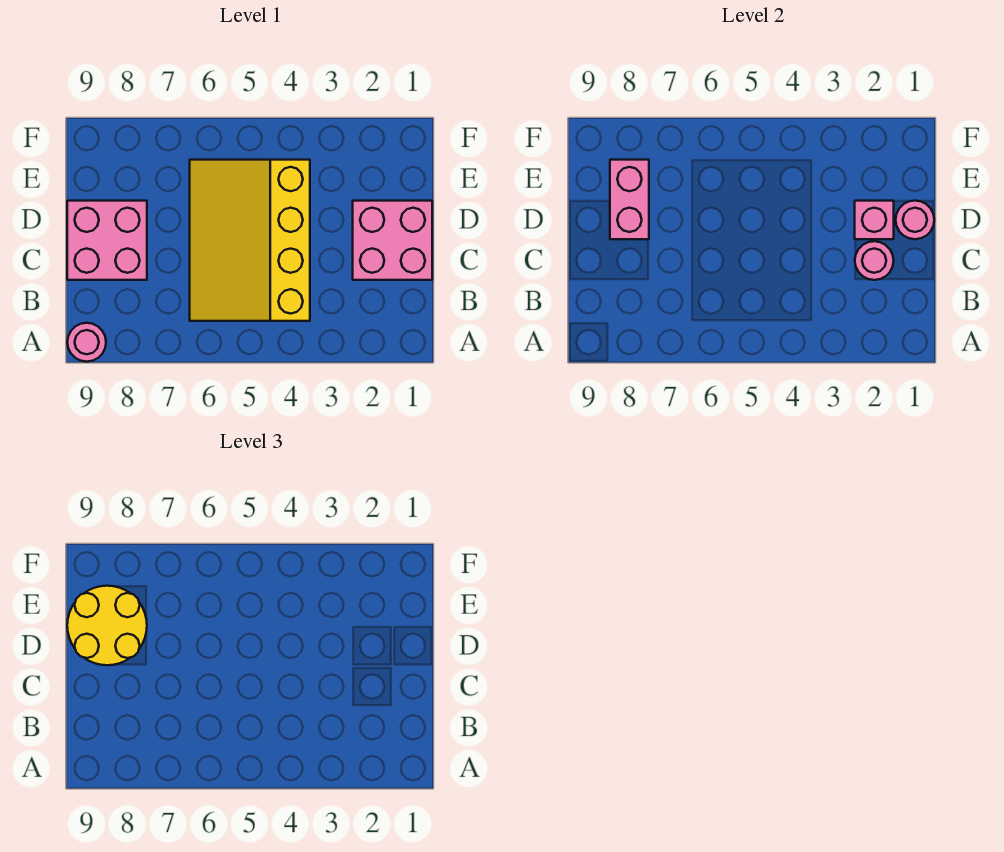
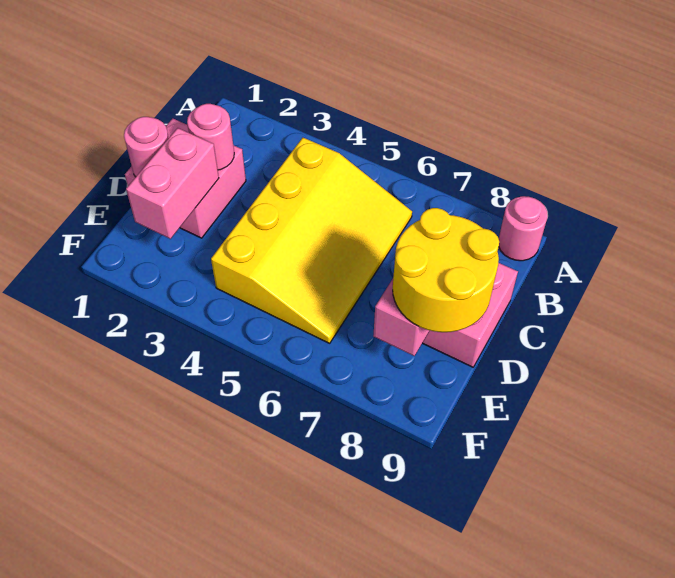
pink 1x1 brick [855,201,894,239] -> pink 1x2 brick [126,128,219,239]

